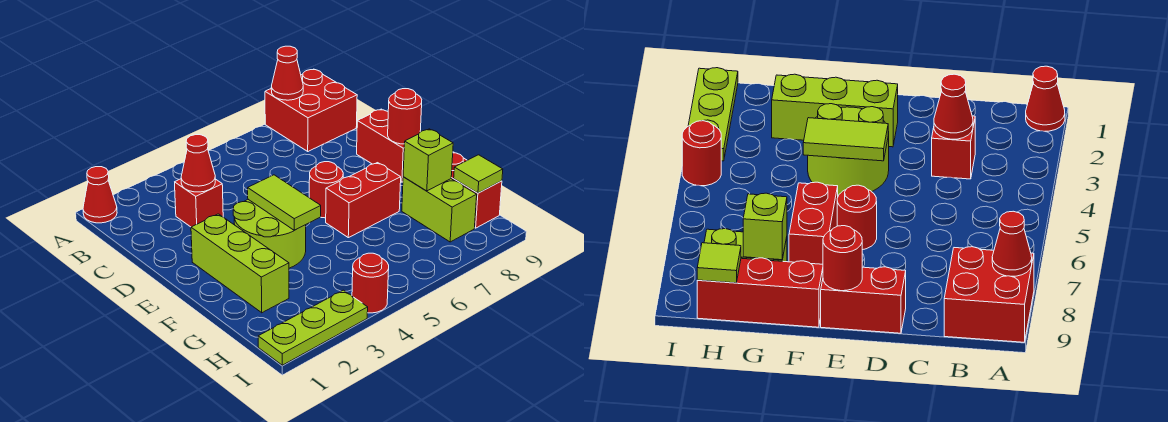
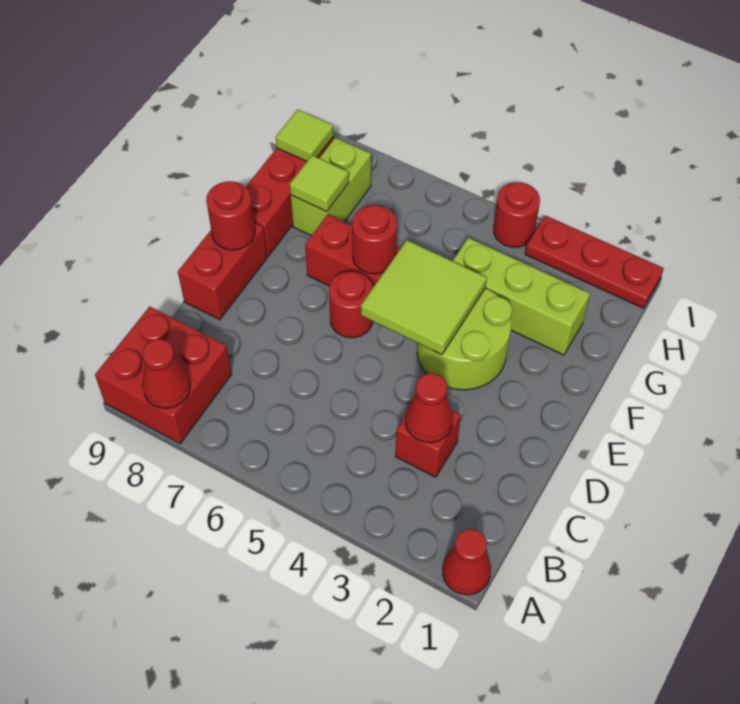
lime 1x3 brick [191,214,289,313] -> lime 1x3 brick turned to [453,238,590,355]
lime 1x2 tile [248,175,321,230] -> lime 2x2 tile [361,240,487,355]
none -> red 1x1 round brick [352,205,397,274]
lime 1x1 brick [403,129,453,191] -> lime 1x1 tile [290,155,349,212]
lime 1x3 plate [258,290,368,365] -> red 1x3 plate [525,216,664,308]

